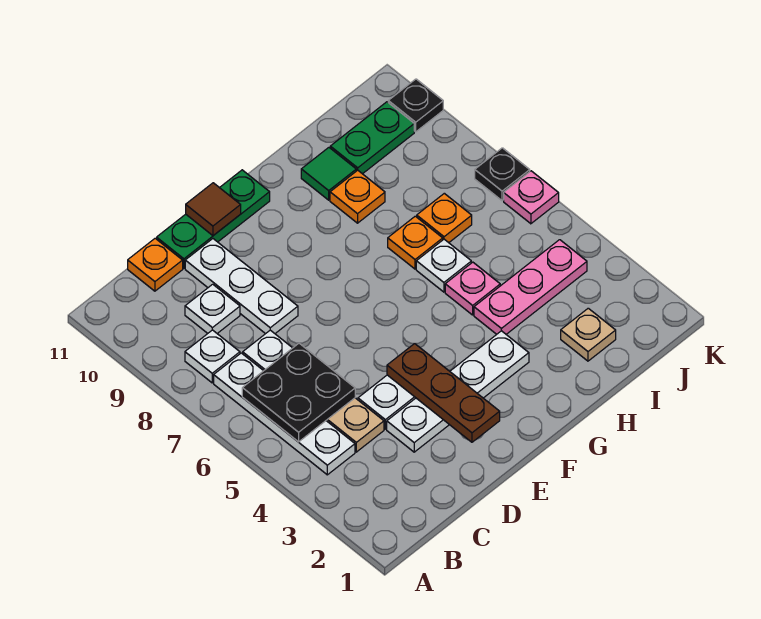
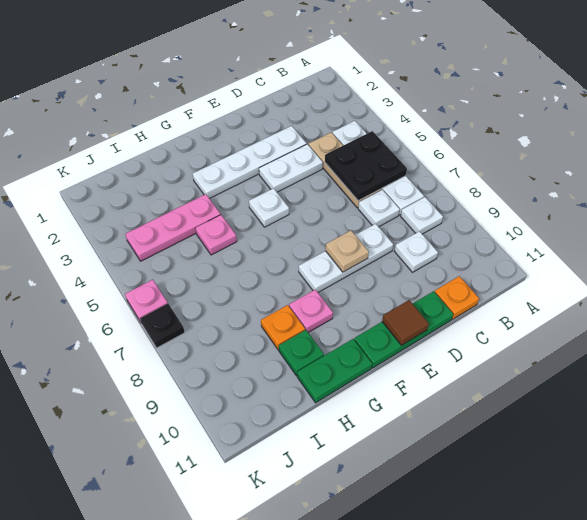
white 1x3 plate [185,239,298,334] -> white 1x3 plate turned to [299,224,393,292]
brown 1x3 plate [387,344,500,442] -> none
none -> pink 1x1 plate [289,290,333,332]
white 1x1 plate [416,239,471,292] -> white 1x1 plate moved to [249,188,289,227]
orange 1x1 plate [388,216,443,269] -> none
green 1x1 tile [301,148,356,200] -> green 1x1 plate [279,330,324,376]
tan 1x1 plate [561,308,616,361] -> tan 1x1 plate moved to [326,231,369,272]
orange 1x1 plate [417,193,472,243] -> none
green 1x2 plate [330,102,414,174] -> green 1x2 plate moved to [297,339,372,403]
black 1x1 plate [388,79,443,132] -> none

